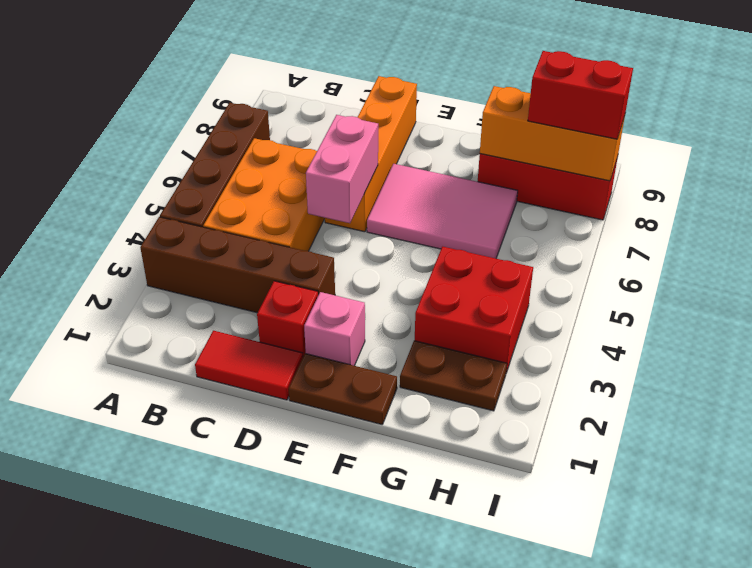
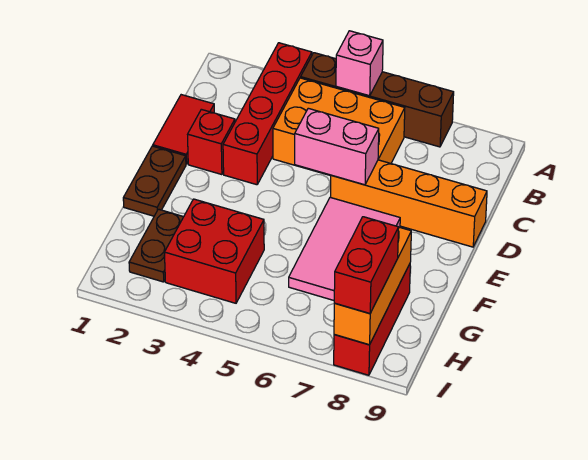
brown 1x4 brick [140,217,335,313] -> red 1x4 brick [223,43,312,185]
pink 1x1 brick [304,292,365,366] -> pink 1x1 brick moved to [336,31,383,96]

